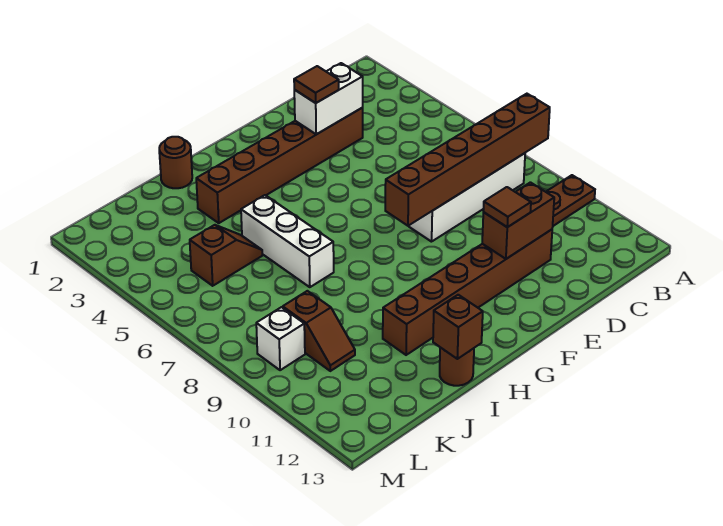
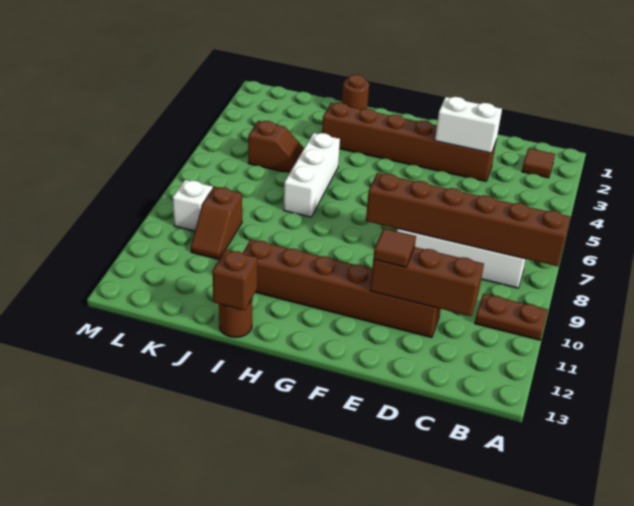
brown 1x2 brick [482,182,554,259] -> brown 1x3 brick [370,247,484,316]
brown 1x1 tile [294,66,339,103] -> brown 1x1 tile moved to [522,148,555,178]

